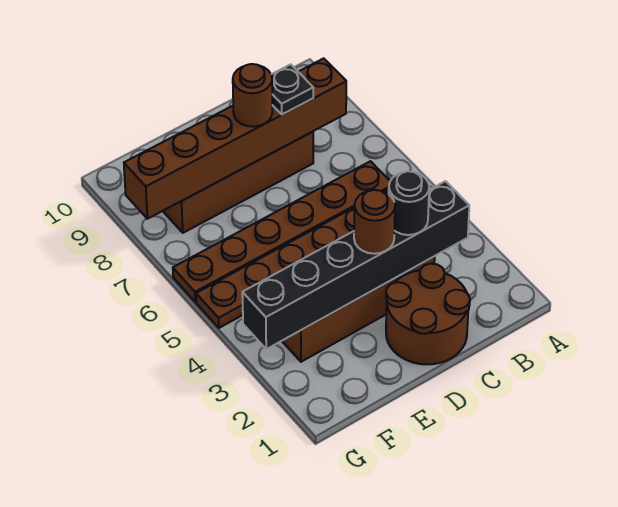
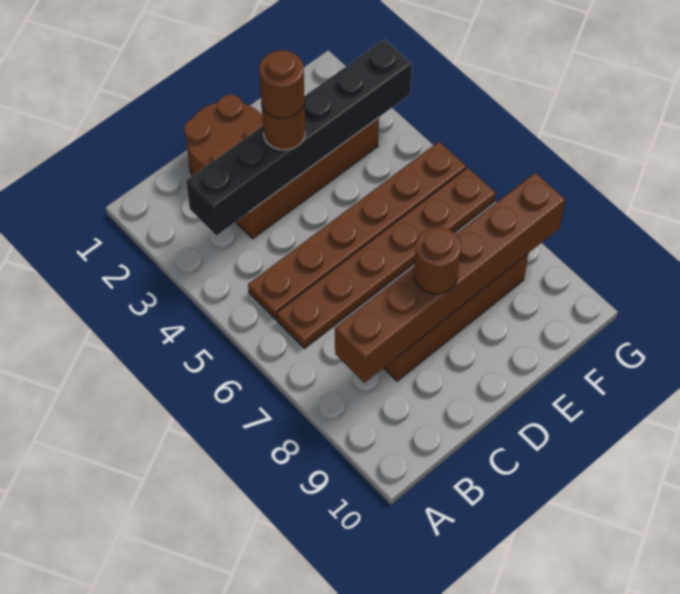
black 1x1 round brick [389,171,429,235] -> none
black 1x1 plate [271,64,313,115] -> none
none -> brown 1x1 round brick [259,50,305,119]

